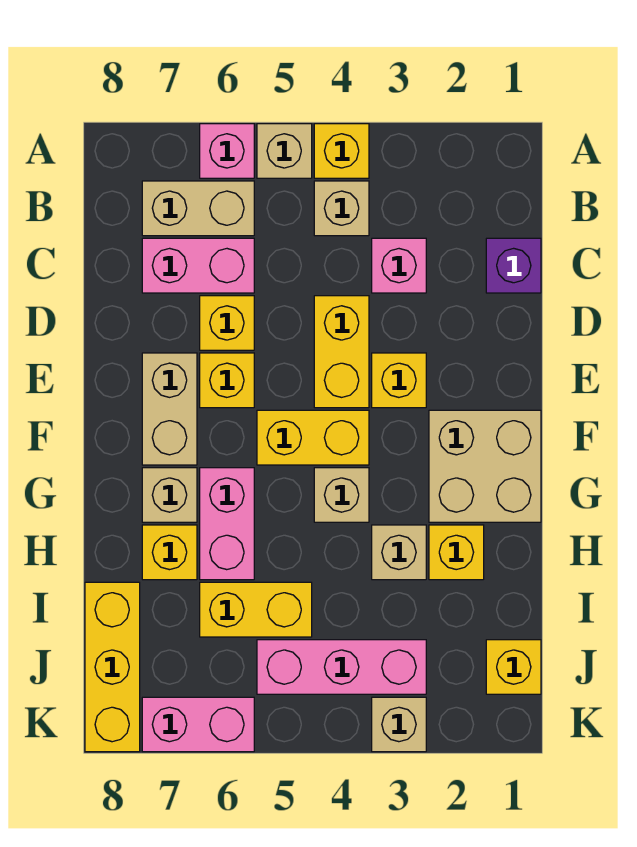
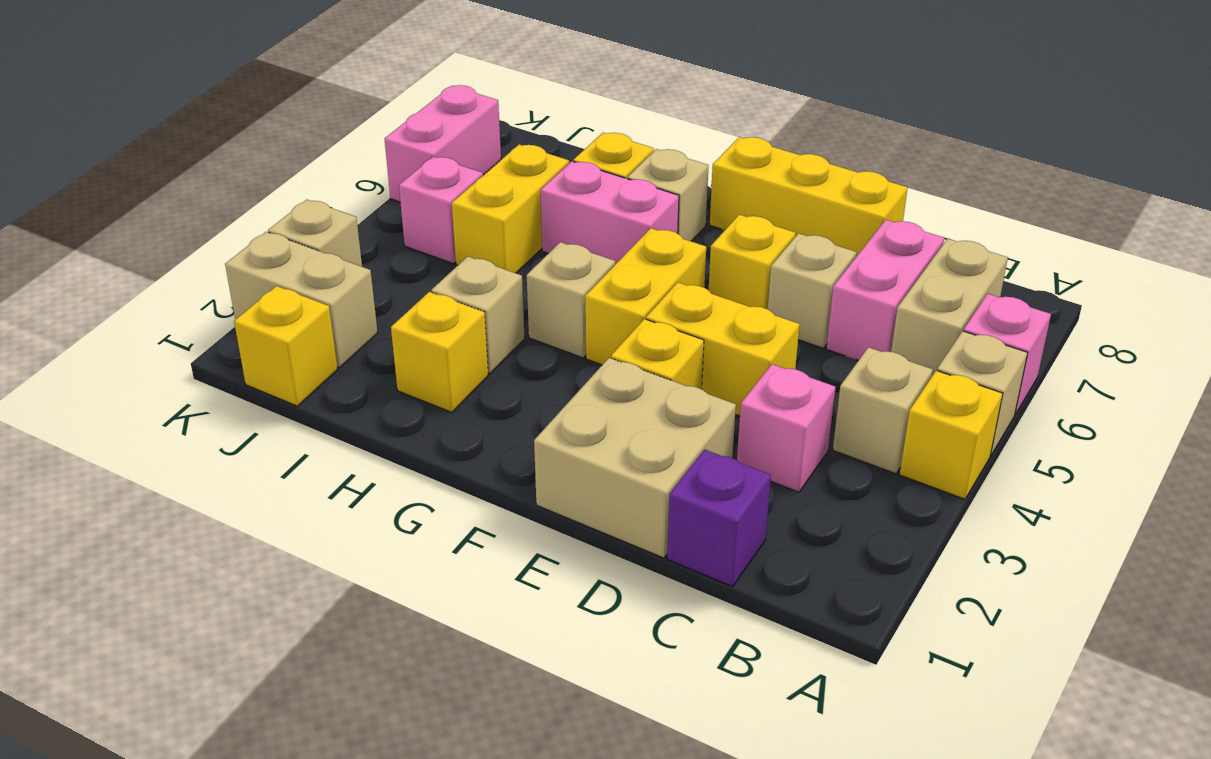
yellow 1x1 brick [200,296,254,350] -> tan 1x1 brick [768,233,856,348]
tan 1x2 brick [142,353,197,465] -> tan 1x2 brick moved to [225,232,378,368]
tan 2x2 brick [429,410,541,522] -> tan 2x2 brick moved to [534,358,736,558]
yellow 1x3 brick [85,582,140,752] -> yellow 1x3 brick moved to [710,137,908,257]
pink 1x3 brick [257,640,426,694] -> pink 1x1 brick [399,157,483,264]

